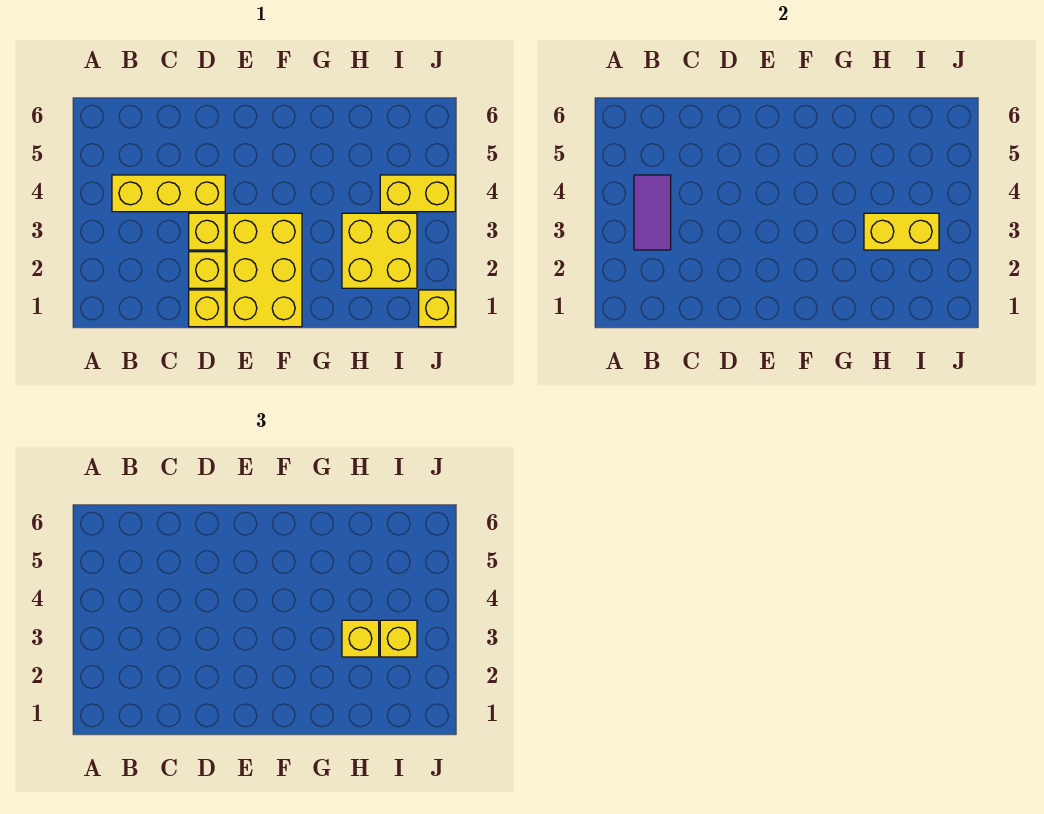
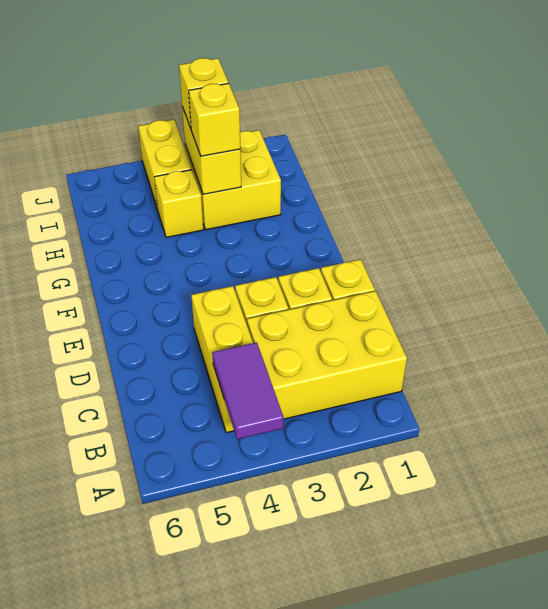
purple 1x2 tile [634,175,671,250] -> purple 1x2 tile turned to [212,342,284,439]
yellow 2x3 brick [227,213,302,327] -> yellow 2x3 brick moved to [247,291,407,419]
yellow 1x1 brick [419,290,455,327] -> yellow 1x1 brick moved to [154,170,203,237]

